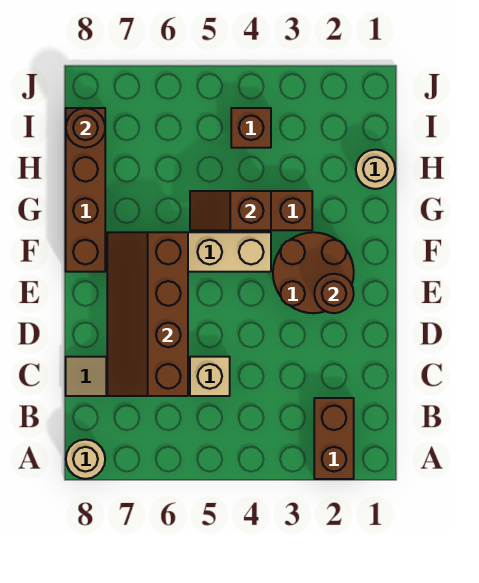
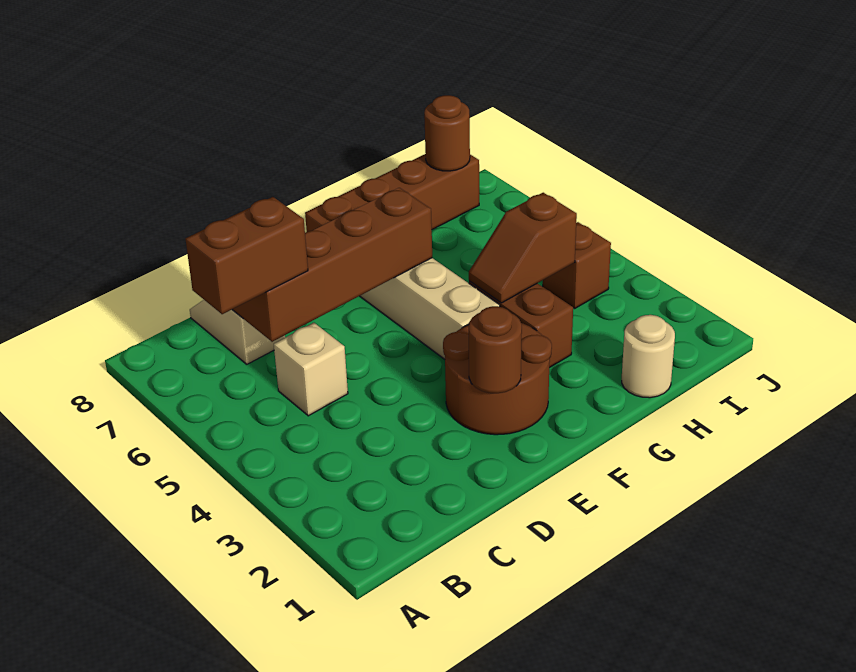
brown 1x2 brick [314,398,354,479] -> brown 1x2 brick moved to [185,197,308,314]
tan 1x1 round brick [66,440,105,479] -> none
brown 1x2 slope [190,191,271,230] -> brown 1x2 slope turned to [469,193,577,303]

